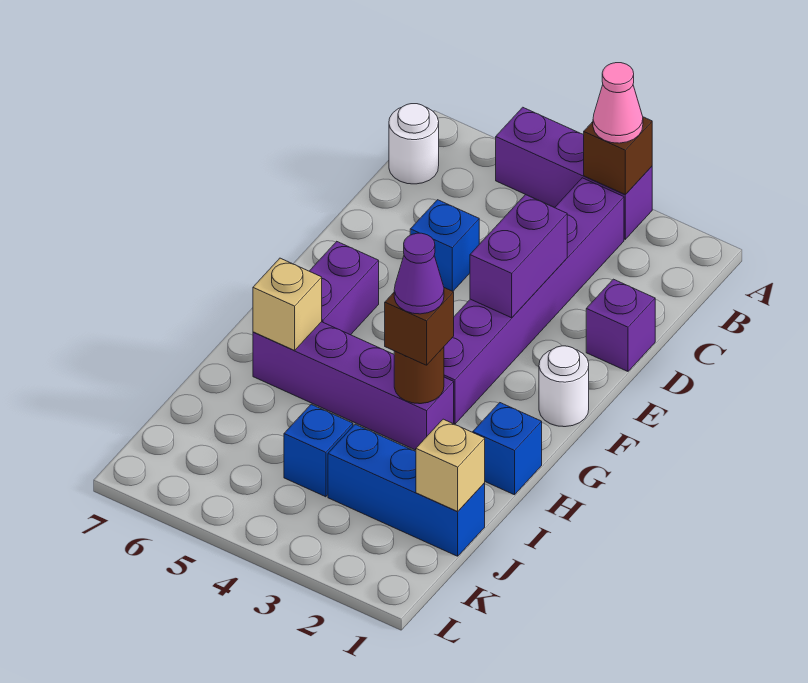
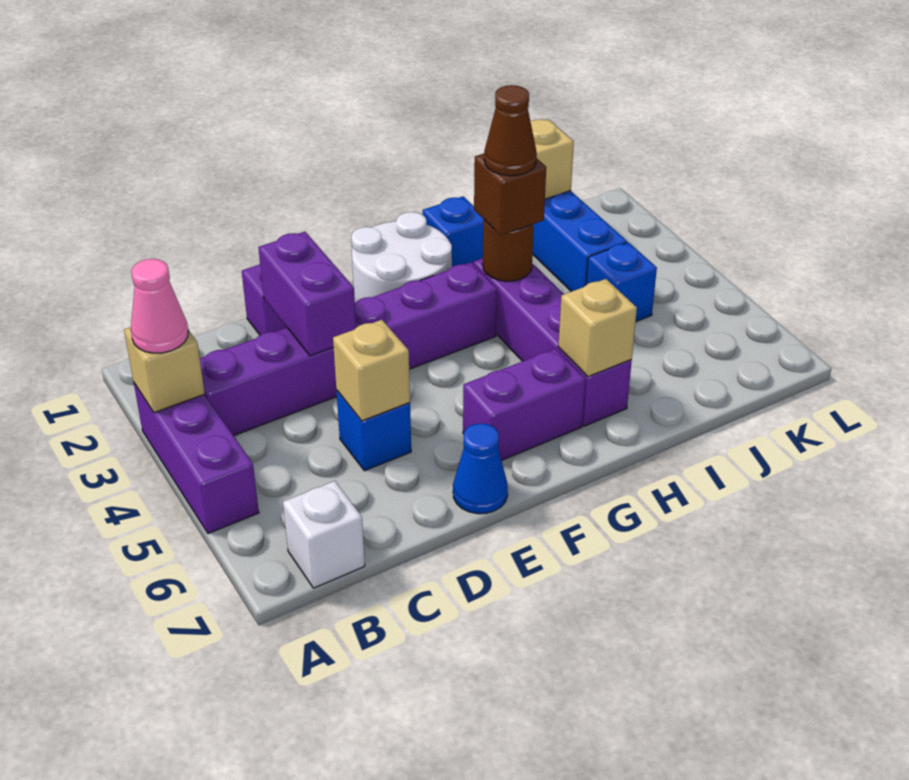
brown 1x1 brick [584,117,652,195] -> tan 1x1 brick [124,327,205,413]
white 1x1 round brick [389,104,439,184] -> white 1x1 brick [283,481,365,588]
purple 1x2 brick [470,195,567,318] -> purple 1x2 brick turned to [258,232,356,356]
none -> tan 1x1 brick [333,320,410,421]
none -> blue 1x1 cone [453,423,508,514]
white 1x1 round brick [539,346,589,427] -> white 2x2 round brick [351,212,452,303]
purple 1x1 cone [394,233,444,314] -> brown 1x1 cone [484,85,537,176]

